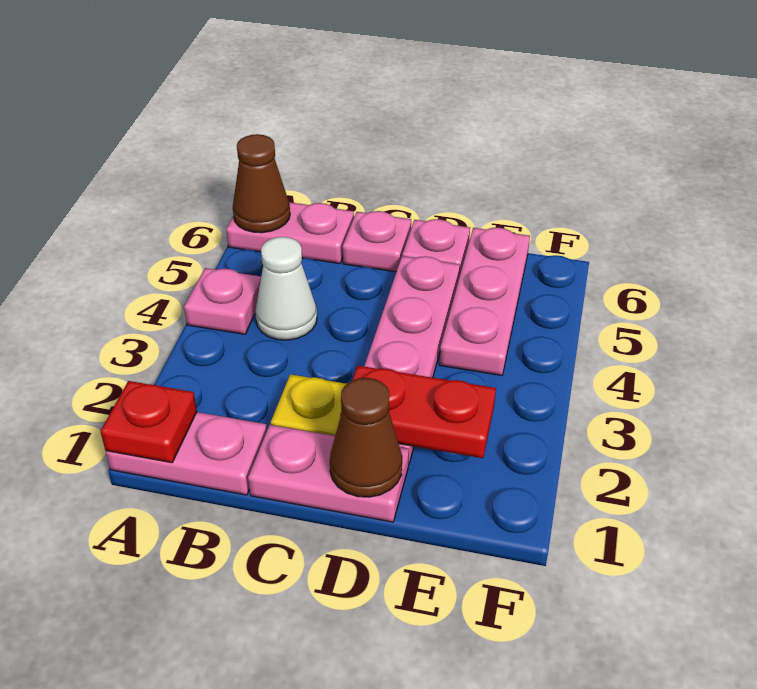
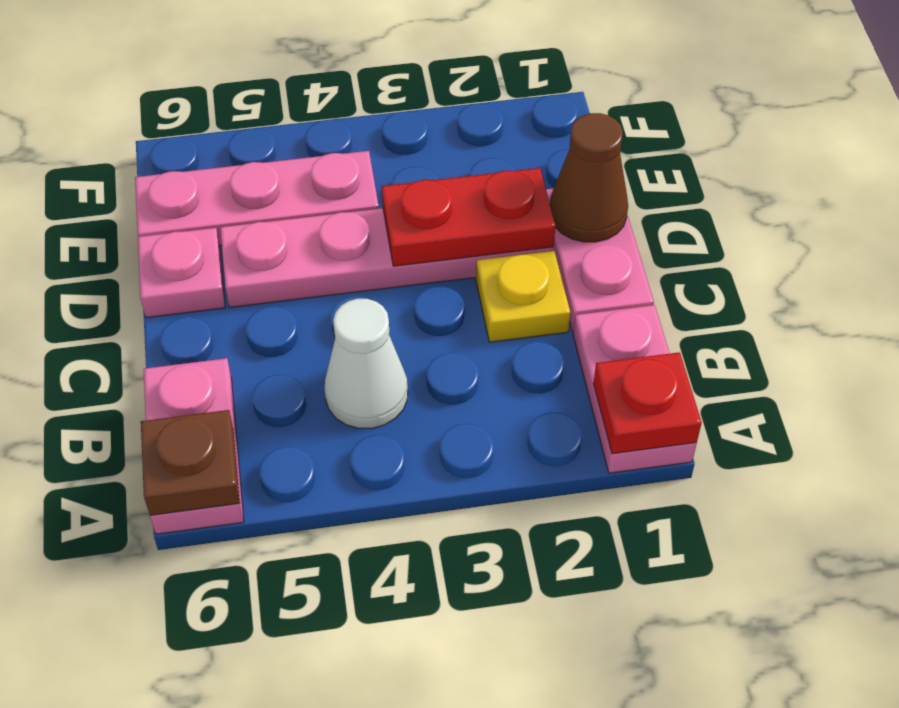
pink 1x1 plate [184,268,261,334] -> none
brown 1x1 cone [233,134,290,233] -> brown 1x1 plate [141,410,240,515]
pink 1x1 plate [343,211,411,272] -> none
red 1x2 plate [340,366,496,458] -> red 1x2 plate turned to [382,168,555,266]

